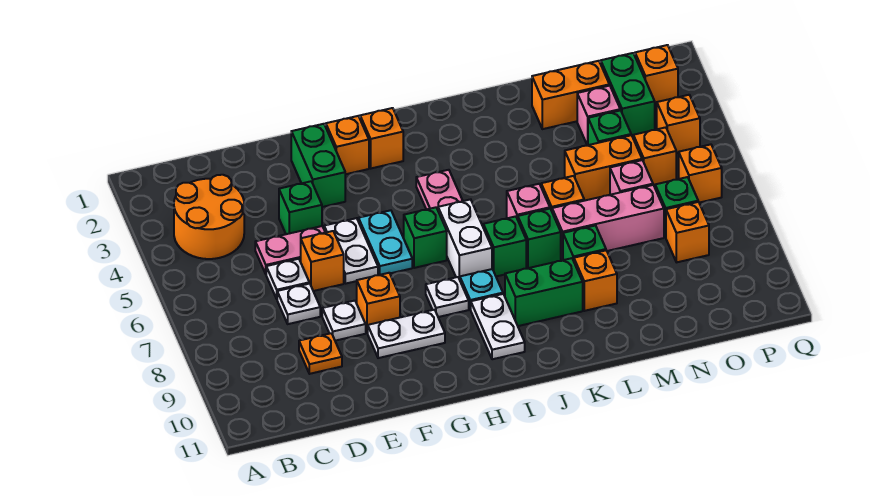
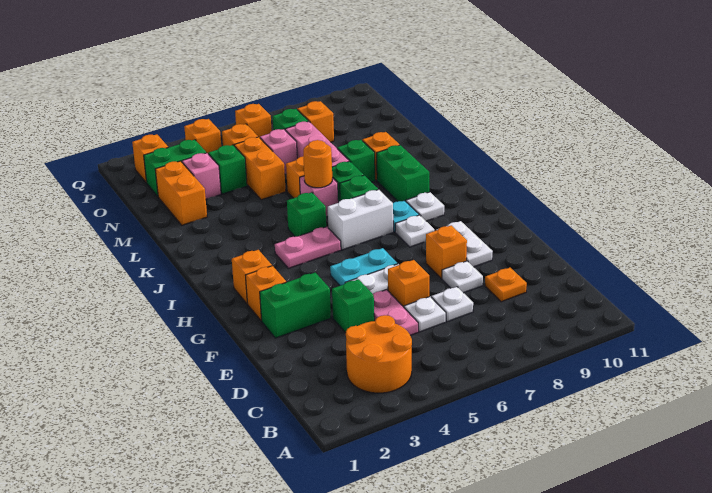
green 1x1 brick [404,207,447,268] -> green 1x1 brick moved to [287,192,326,237]
white 1x2 plate [470,294,525,359] -> white 1x1 plate [406,192,444,221]
none -> orange 1x1 round brick [303,140,332,188]

